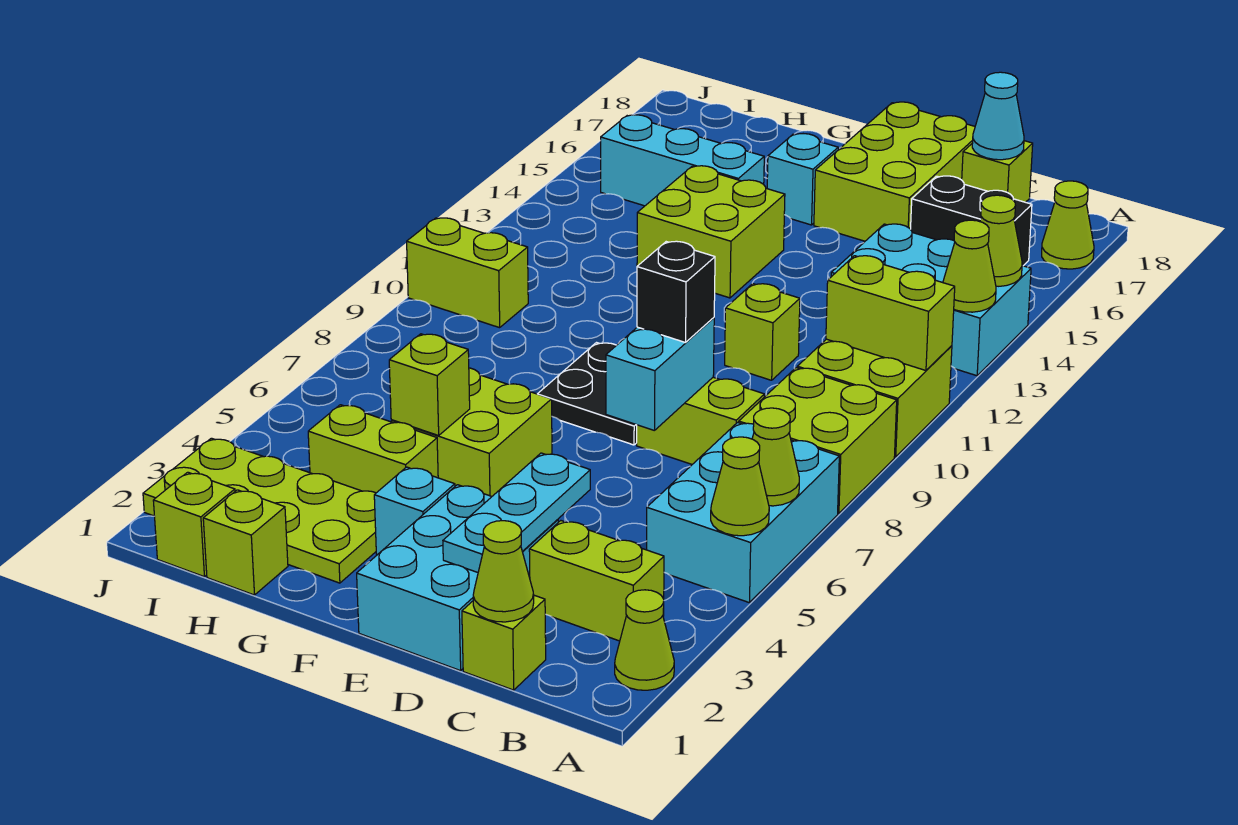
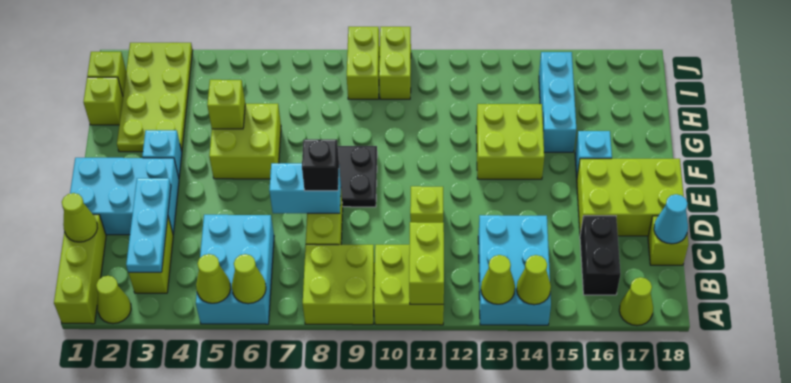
cyan 2x3 brick [647,423,839,603] -> cyan 2x3 brick turned to [196,215,274,324]
lime 1x1 brick [462,595,546,690] -> lime 1x3 brick [54,215,106,324]
cyan 1x3 plate [443,453,590,572] -> cyan 1x3 plate turned to [126,178,171,272]
lime 1x2 brick [308,405,438,493] -> lime 1x2 brick moved to [347,27,380,99]

